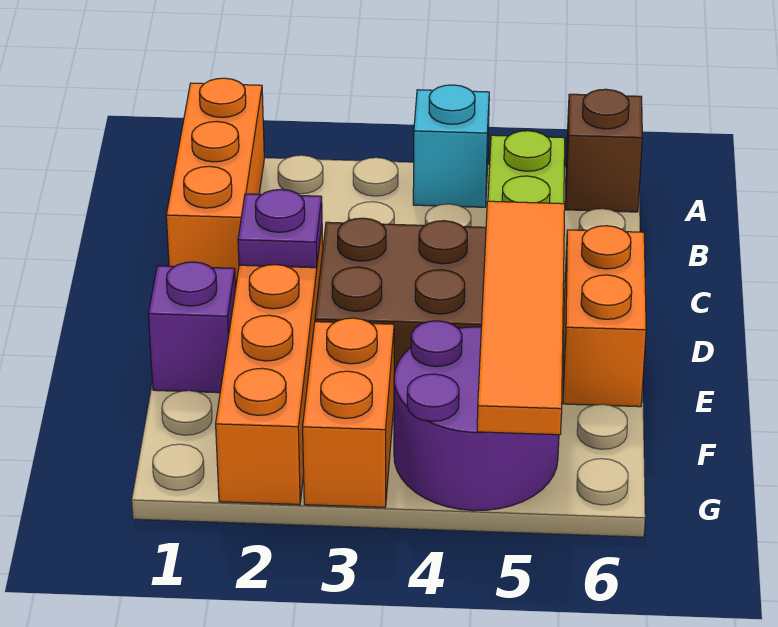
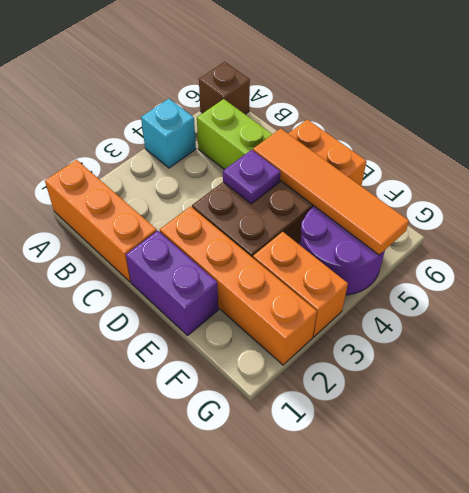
purple 1x1 plate [238,189,322,268] -> purple 1x1 plate moved to [223,150,280,204]
purple 1x1 brick [148,262,236,393] -> purple 1x2 brick [126,231,218,335]

